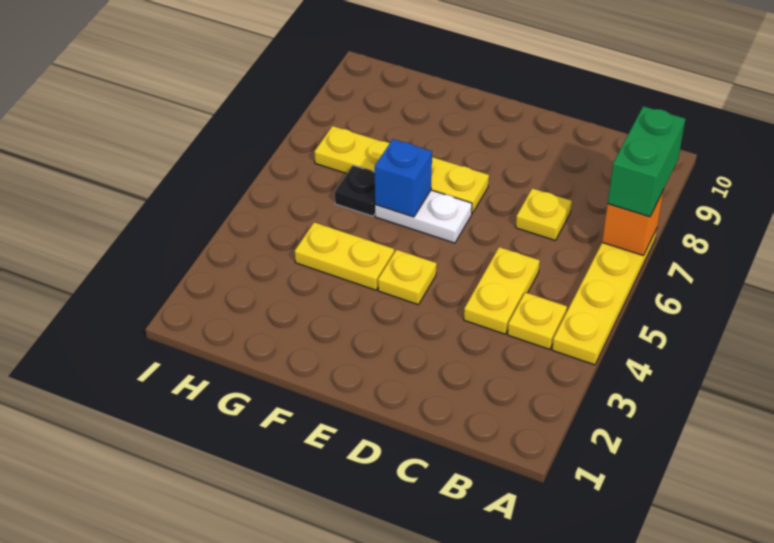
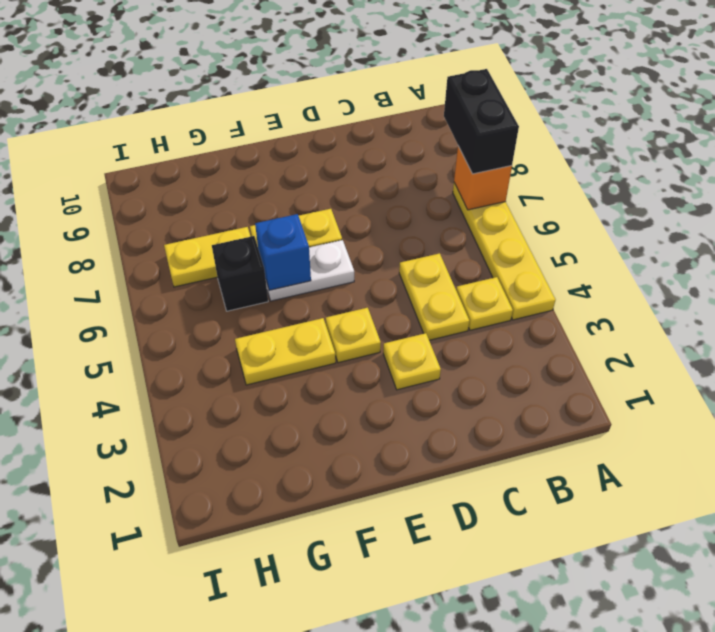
green 1x2 brick [607,106,685,217] -> black 1x2 brick [444,69,519,174]
yellow 1x1 plate [516,188,572,241] -> yellow 1x1 plate moved to [383,333,441,390]
black 1x1 plate [335,165,375,216] -> black 1x1 brick [212,236,268,311]

